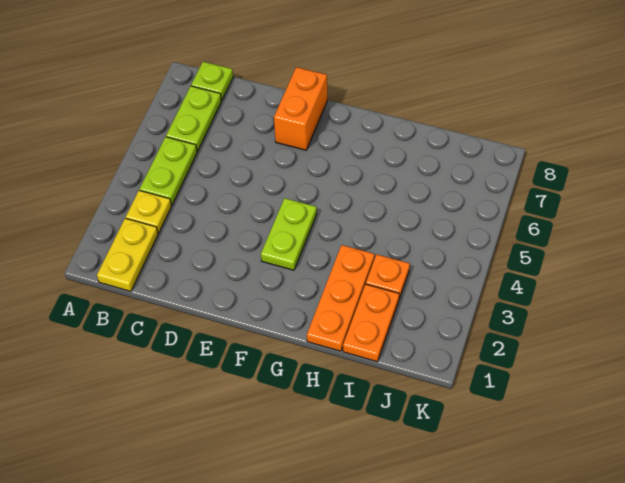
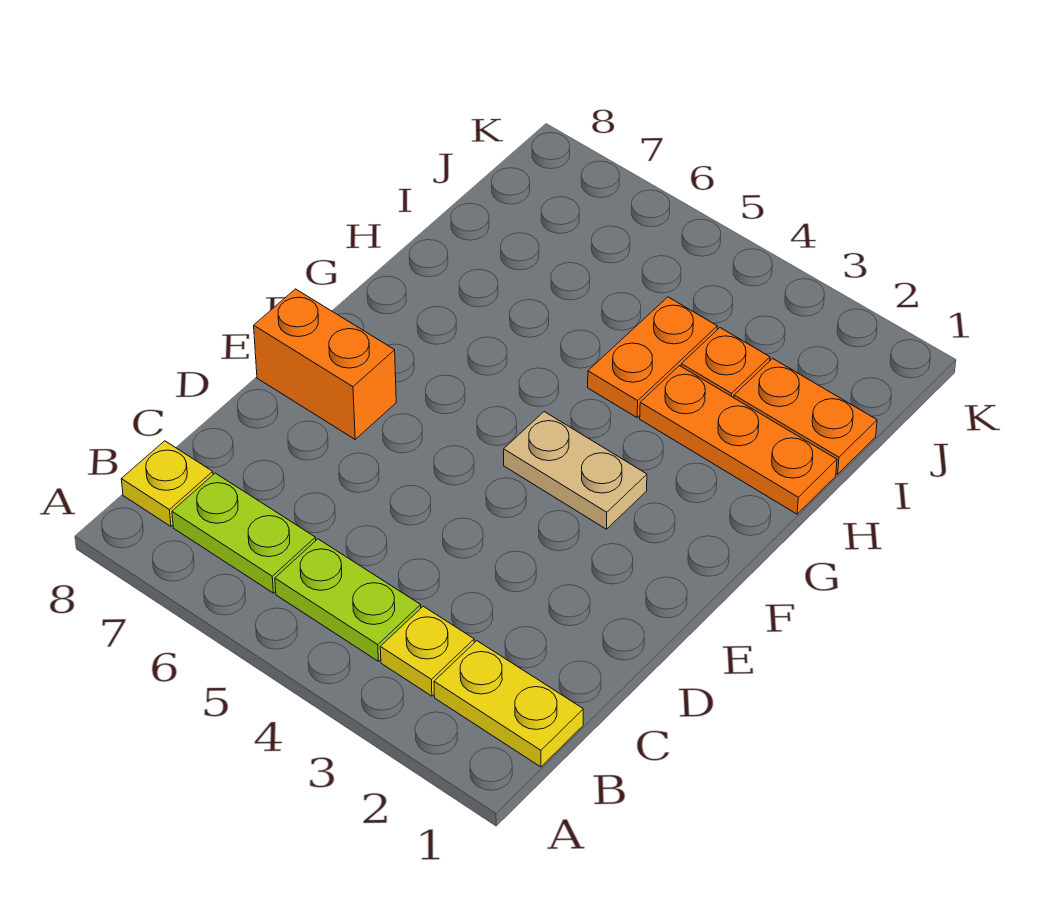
lime 1x1 plate [191,62,233,100] -> yellow 1x1 plate [121,441,213,526]
lime 1x2 plate [261,198,317,270] -> tan 1x2 plate [504,412,647,529]
none -> orange 1x2 plate [588,297,717,418]

